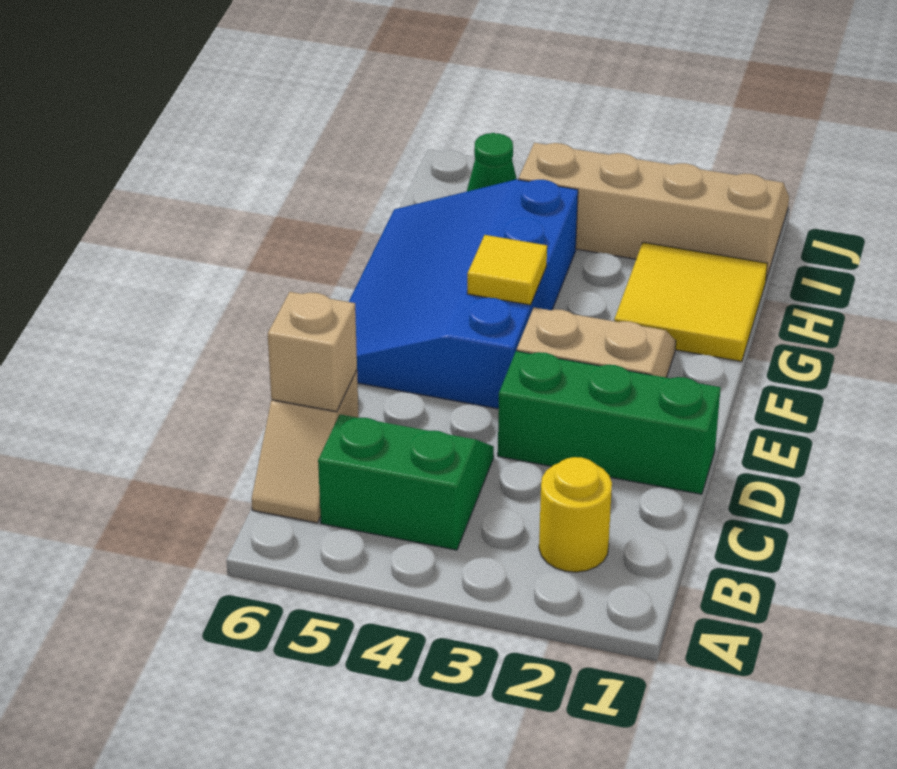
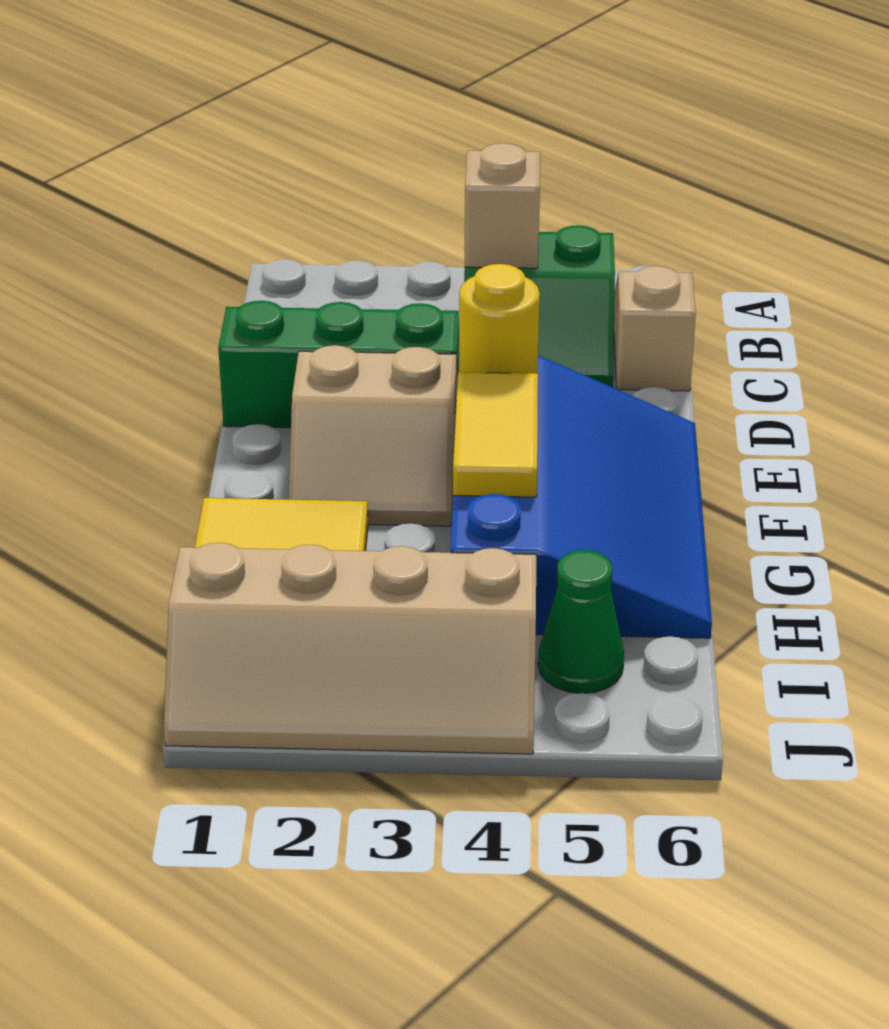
yellow 1x1 round brick [539,457,612,572] -> yellow 1x1 round brick moved to [459,264,540,374]
tan 1x1 brick [268,292,357,412] -> tan 1x1 brick moved to [465,143,540,268]
yellow 1x1 tile [467,235,547,305] -> yellow 1x2 tile [453,372,538,497]

